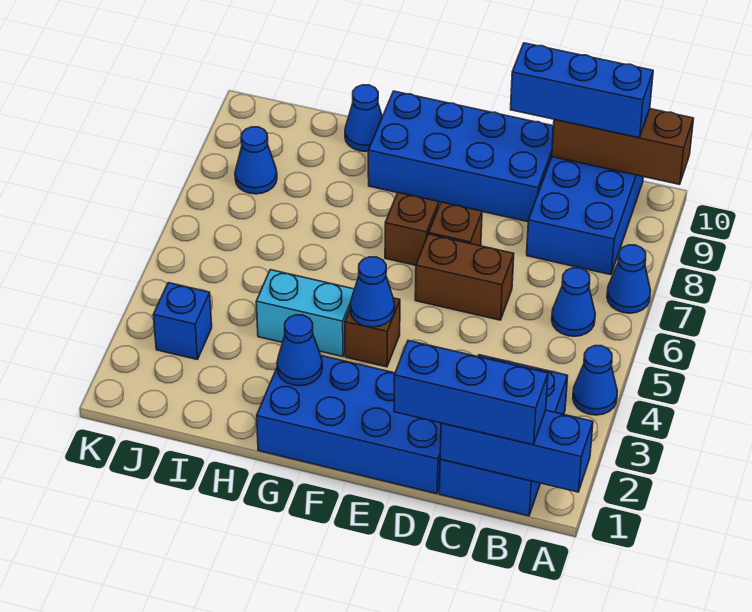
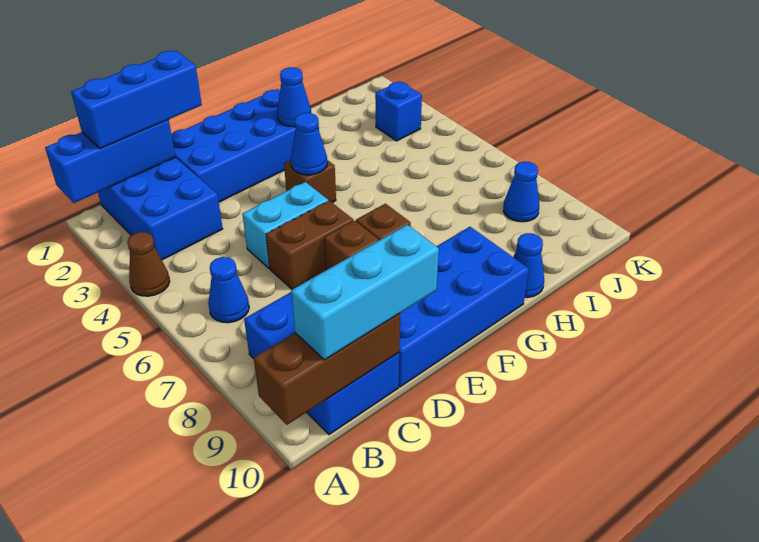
blue 1x1 cone [573,346,617,415] -> brown 1x1 cone [127,232,170,296]
blue 1x1 cone [607,245,651,313] -> none
blue 1x3 brick [511,43,653,138] -> cyan 1x3 brick [291,225,439,360]
cyan 1x2 brick [256,270,354,357] -> cyan 1x2 brick moved to [242,182,328,268]

